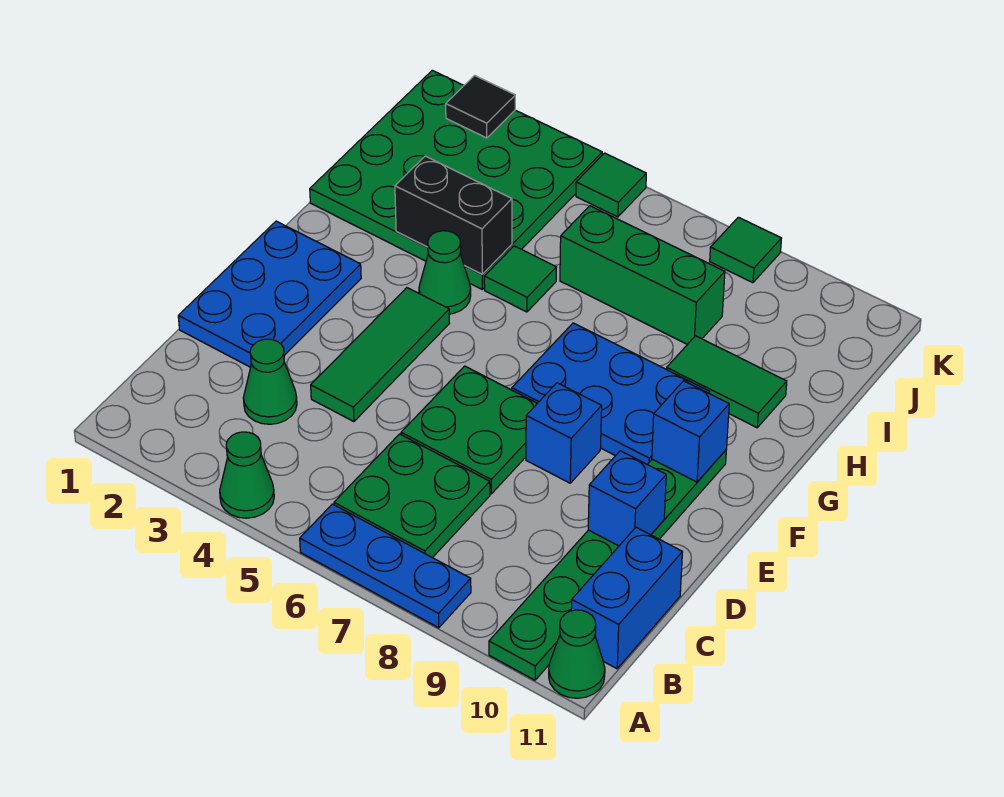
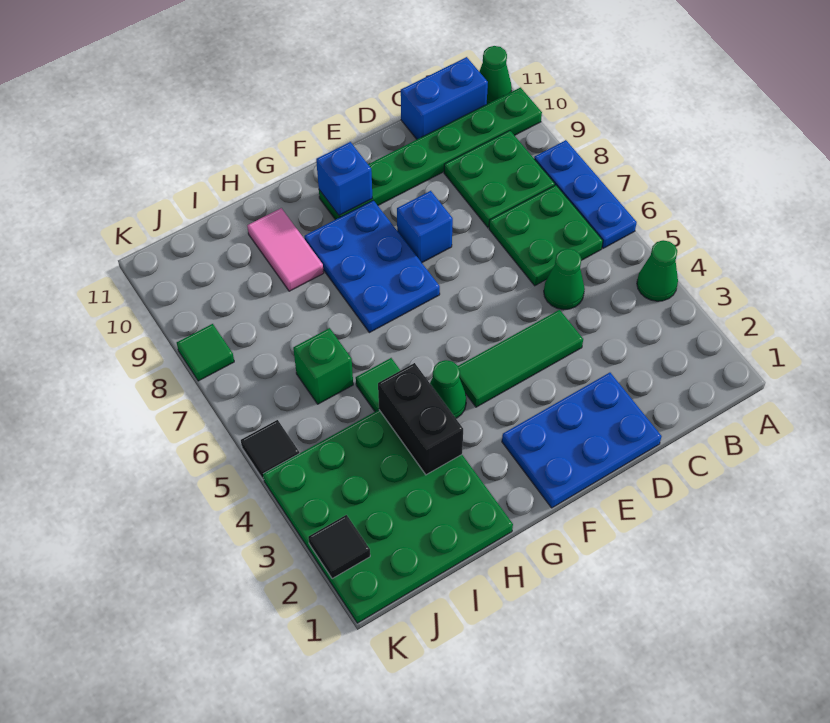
green 1x1 cone [243,339,297,424] -> green 1x1 cone moved to [544,249,585,310]
green 2x2 plate [401,366,537,494] -> green 2x2 plate moved to [444,131,555,228]
blue 1x1 brick [588,451,666,546] -> none
green 1x2 tile [667,336,787,428] -> pink 1x2 tile [247,208,324,291]
green 1x3 brick [560,206,725,344] -> green 1x1 brick [293,328,353,404]
green 1x1 tile [576,153,646,217] -> black 1x1 tile [241,420,299,480]

